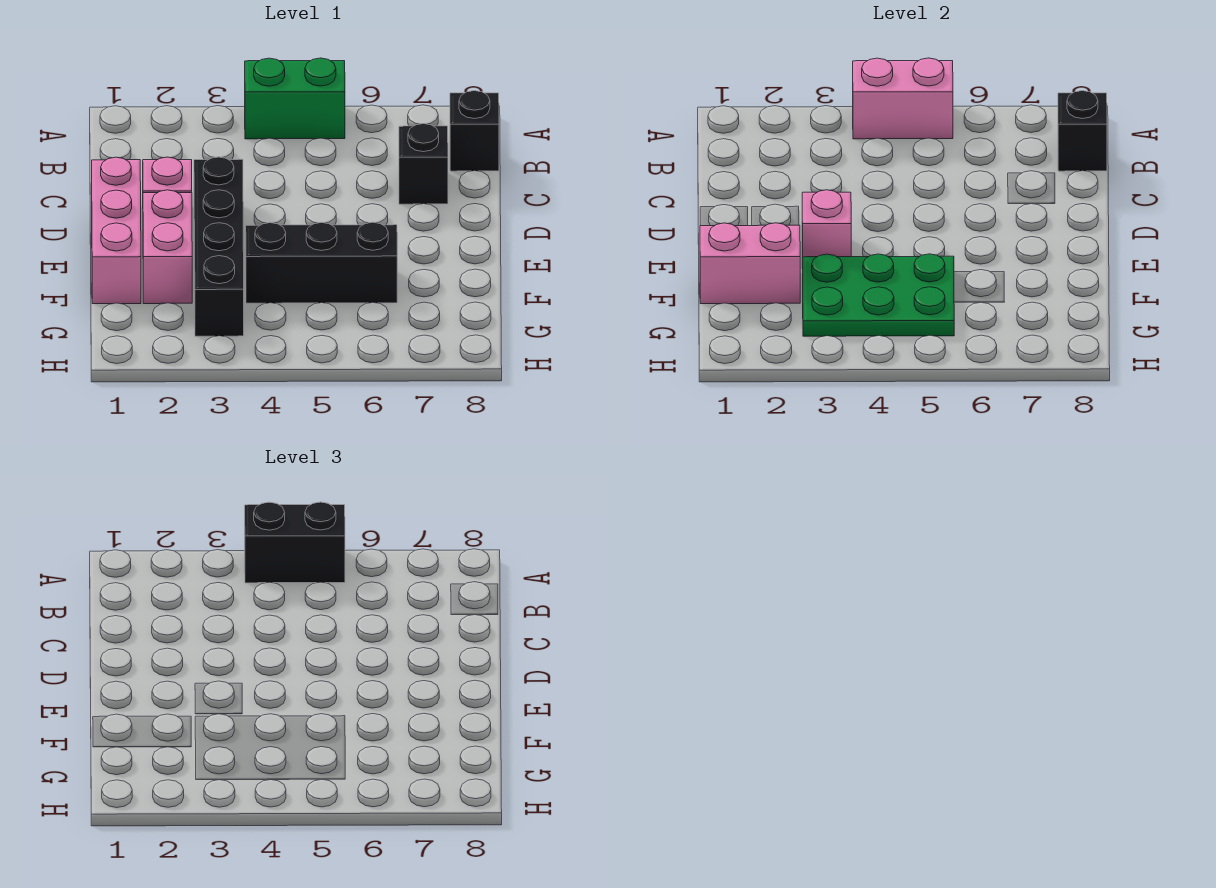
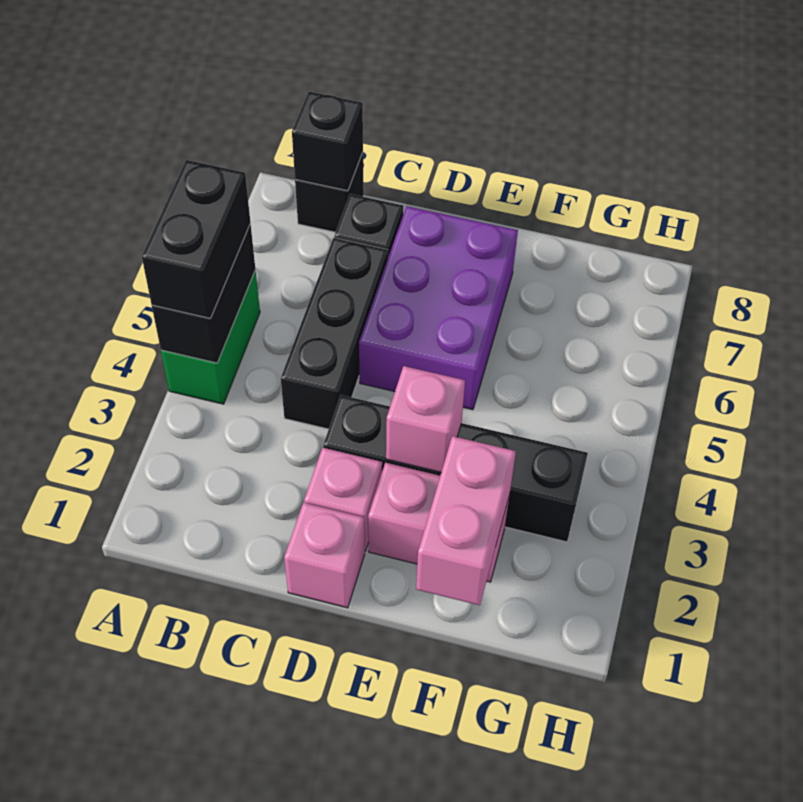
pink 1x2 brick [853,58,953,139] -> black 1x2 brick [152,224,255,363]
pink 1x3 brick [92,157,141,304] -> pink 1x1 brick [284,503,365,608]
none -> purple 2x3 brick [359,206,518,410]
green 2x3 plate [803,254,954,336] -> none
black 1x3 brick [246,222,397,303] -> black 1x3 brick moved to [281,238,388,429]

